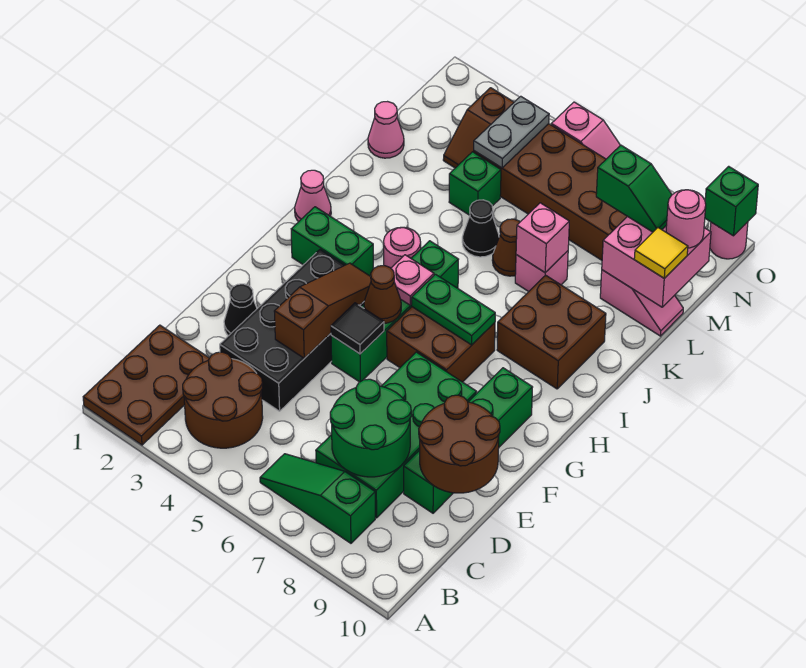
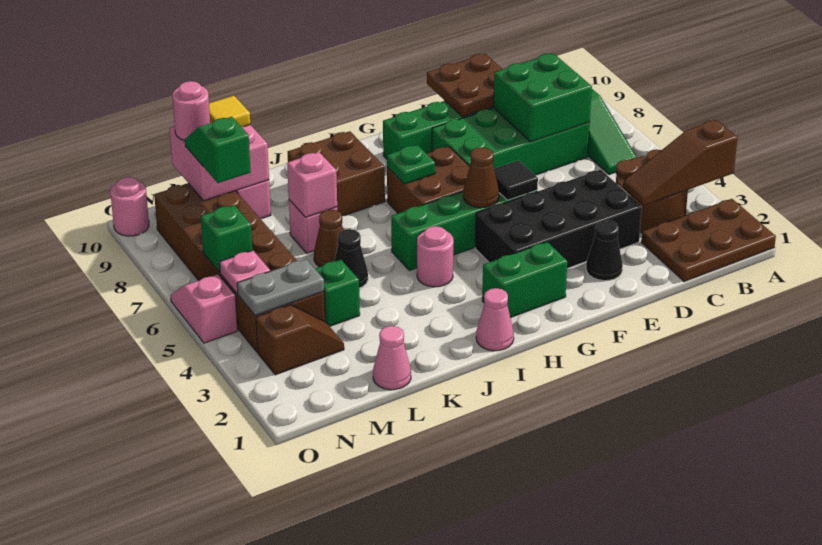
green 2x2 round brick [330,379,411,477] -> green 2x2 brick [493,53,592,142]
brown 2x2 round brick [419,395,500,493] -> brown 2x2 plate [427,54,502,117]
brown 1x3 slope [274,263,371,358] -> brown 1x3 slope moved to [623,120,738,205]
green 1x2 brick [291,207,374,276] -> green 1x2 brick turned to [482,242,567,318]
pink 1x1 plate [391,255,434,305] -> pink 1x1 plate moved to [220,250,270,294]
green 1x2 plate [411,274,495,345] -> green 1x1 plate [387,145,435,184]
green 1x1 brick [705,166,758,236] -> green 1x1 brick moved to [201,205,252,273]

